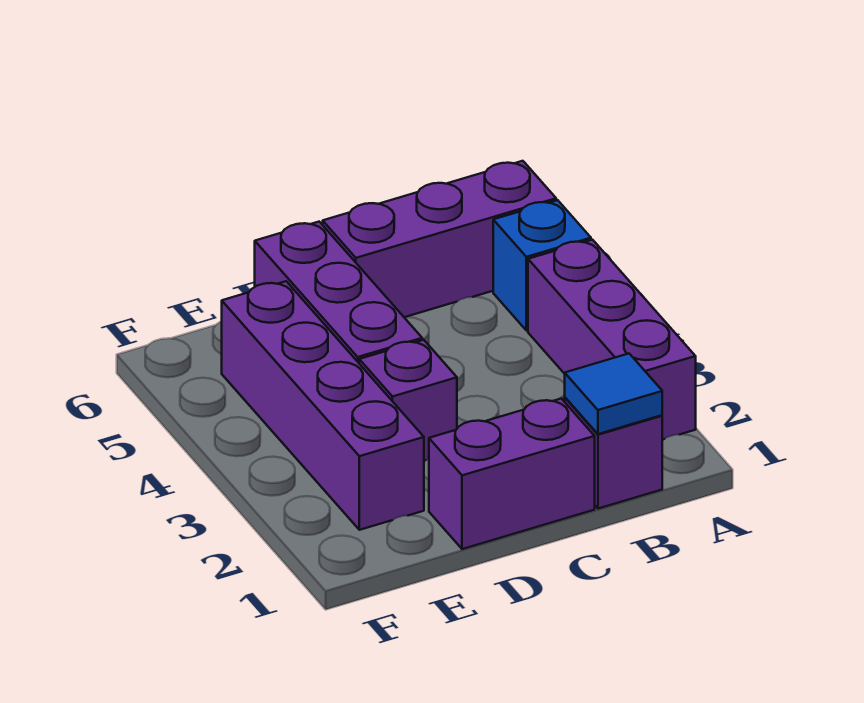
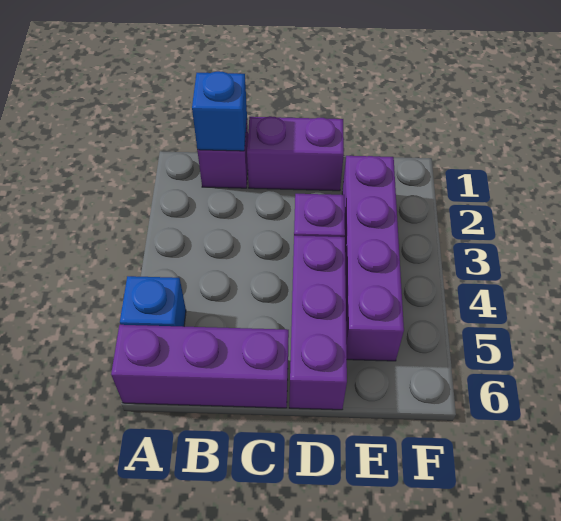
purple 1x3 brick [528,240,696,440] -> none
blue 1x1 tile [565,354,662,434] -> blue 1x1 brick [192,71,247,151]

